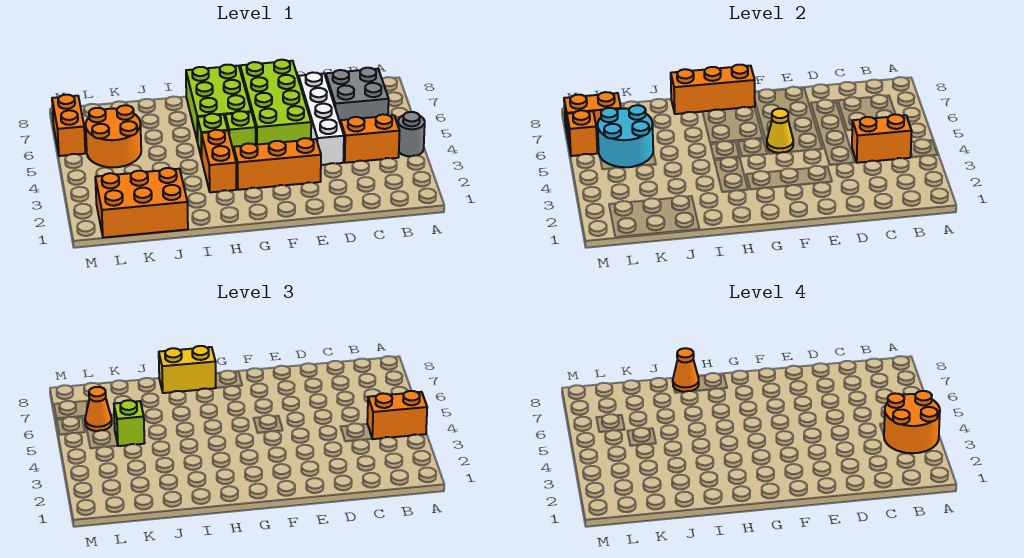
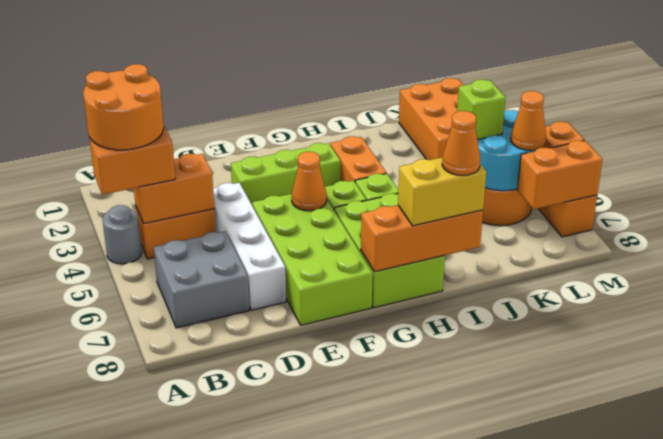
orange 1x3 brick [234,138,321,190] -> lime 1x3 brick [231,143,340,204]
yellow 1x1 cone [767,109,793,153] -> orange 1x1 cone [292,152,327,211]
orange 2x3 brick [95,168,188,238] -> orange 2x3 brick turned to [399,78,464,160]

